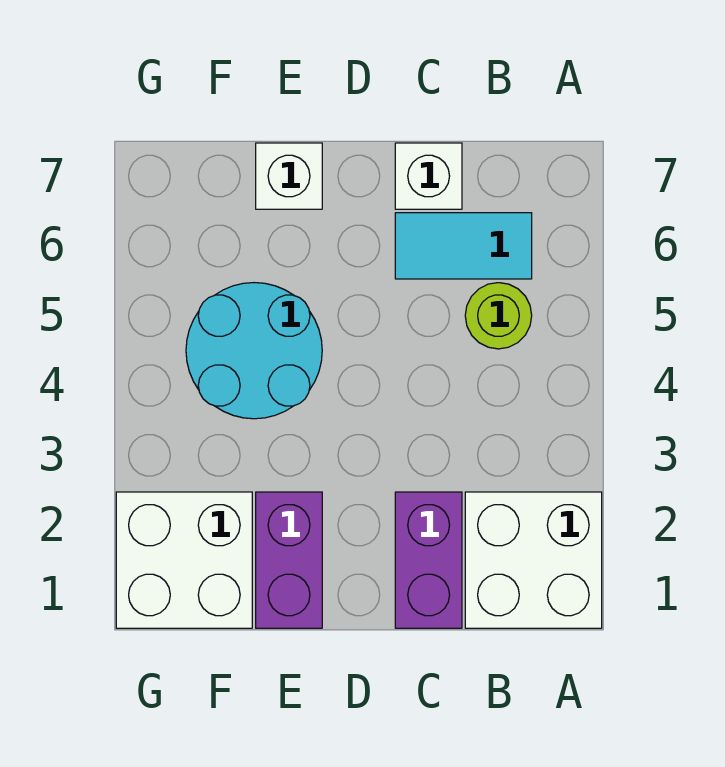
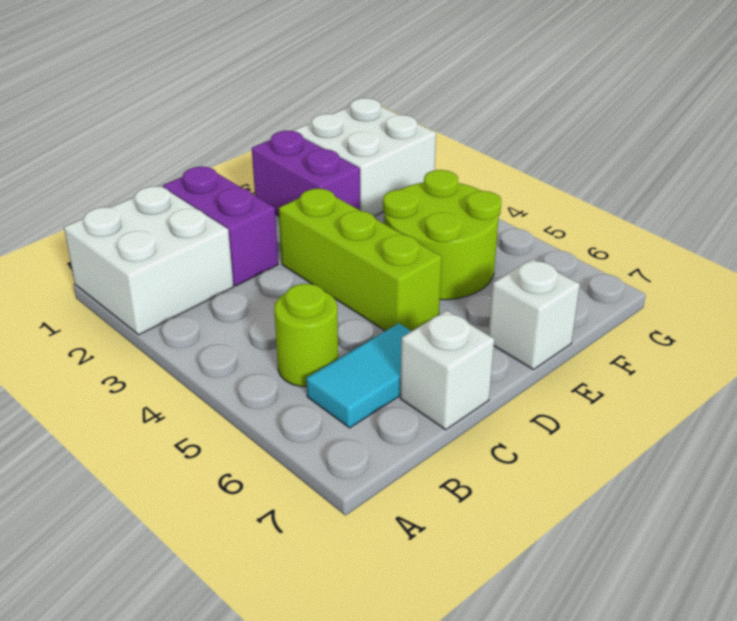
none -> lime 1x3 brick [279,188,442,331]
cyan 2x2 round brick [186,283,322,419] -> lime 2x2 round brick [383,170,501,300]

